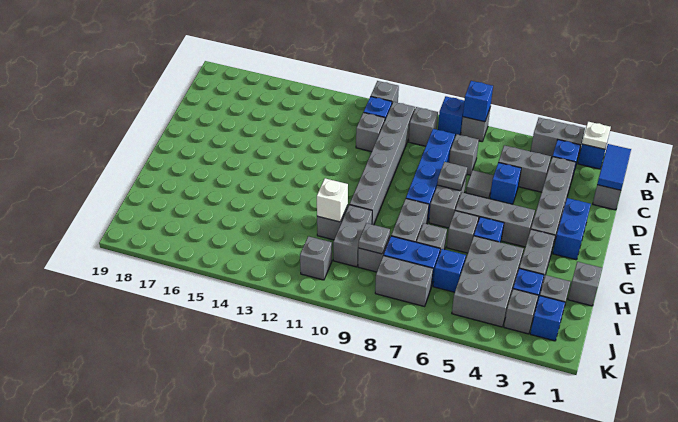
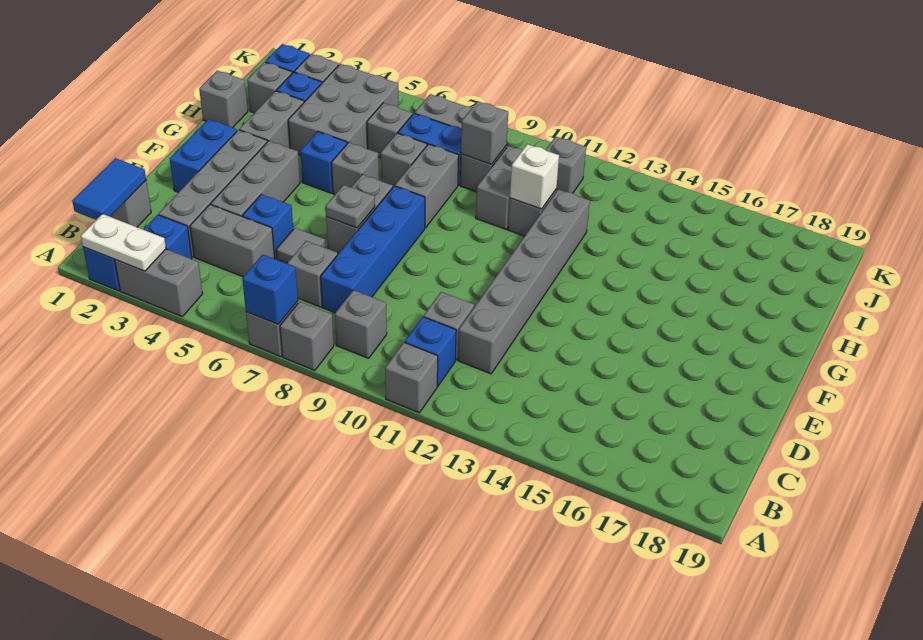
white 1x1 plate [582,122,611,149] -> white 1x2 plate [81,214,166,271]
blue 1x1 brick [438,96,464,135] -> grey 1x1 brick [280,302,334,370]
grey 1x6 brick [350,102,415,225] -> grey 1x6 brick moved to [458,189,590,374]
grey 1x3 brick [455,192,535,247] -> grey 1x3 brick turned to [211,141,300,216]
blue 1x1 brick [433,249,466,292] -> grey 1x1 brick [367,103,412,158]
grey 1x1 plate [358,223,390,254] -> grey 1x1 brick [461,101,508,164]

